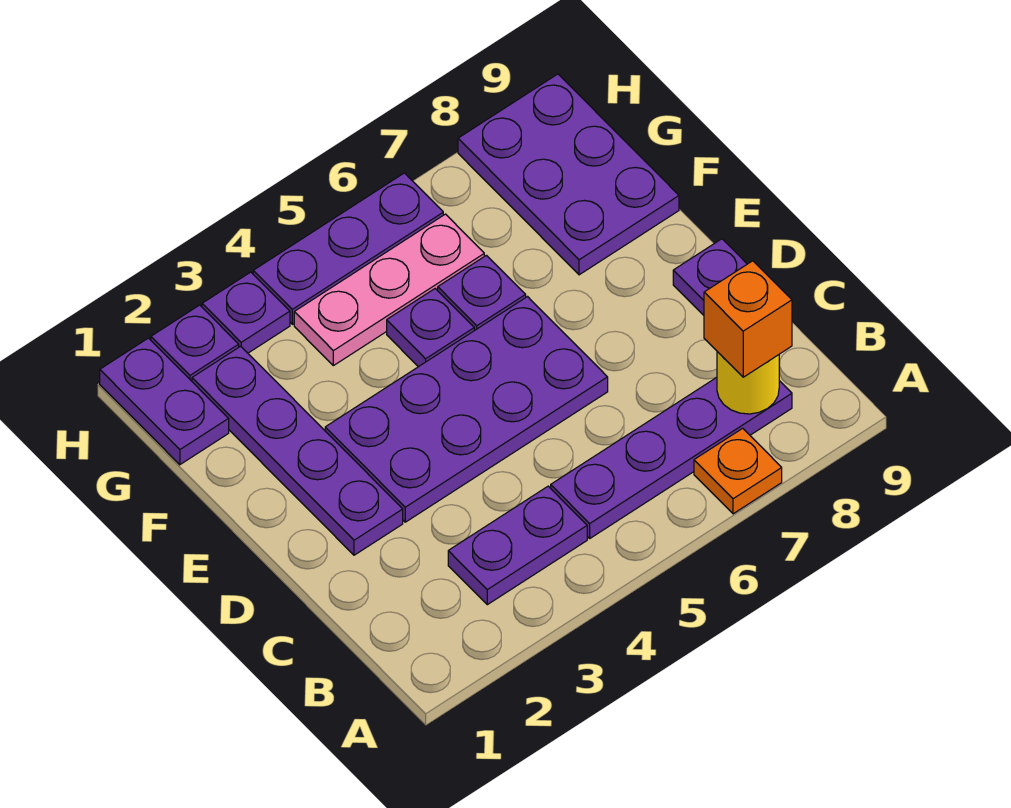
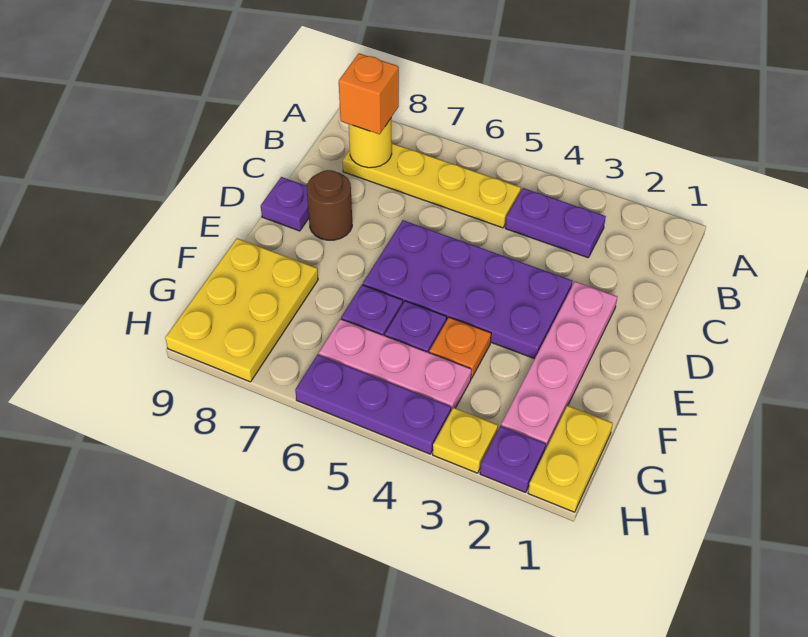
orange 1x1 plate [694,428,782,514] -> orange 1x1 plate moved to [429,317,491,378]
purple 1x4 plate [551,378,792,538] -> yellow 1x4 plate [343,143,521,228]
purple 1x4 plate [192,346,403,555] -> pink 1x4 plate [501,282,617,450]
none -> brown 1x1 round brick [307,170,352,240]
purple 2x3 plate [458,74,679,275] -> yellow 2x3 plate [165,238,318,382]
purple 1x2 plate [100,338,229,465] -> yellow 1x2 plate [528,406,613,512]
purple 1x1 plate [202,272,290,353] -> yellow 1x1 plate [433,408,498,473]

